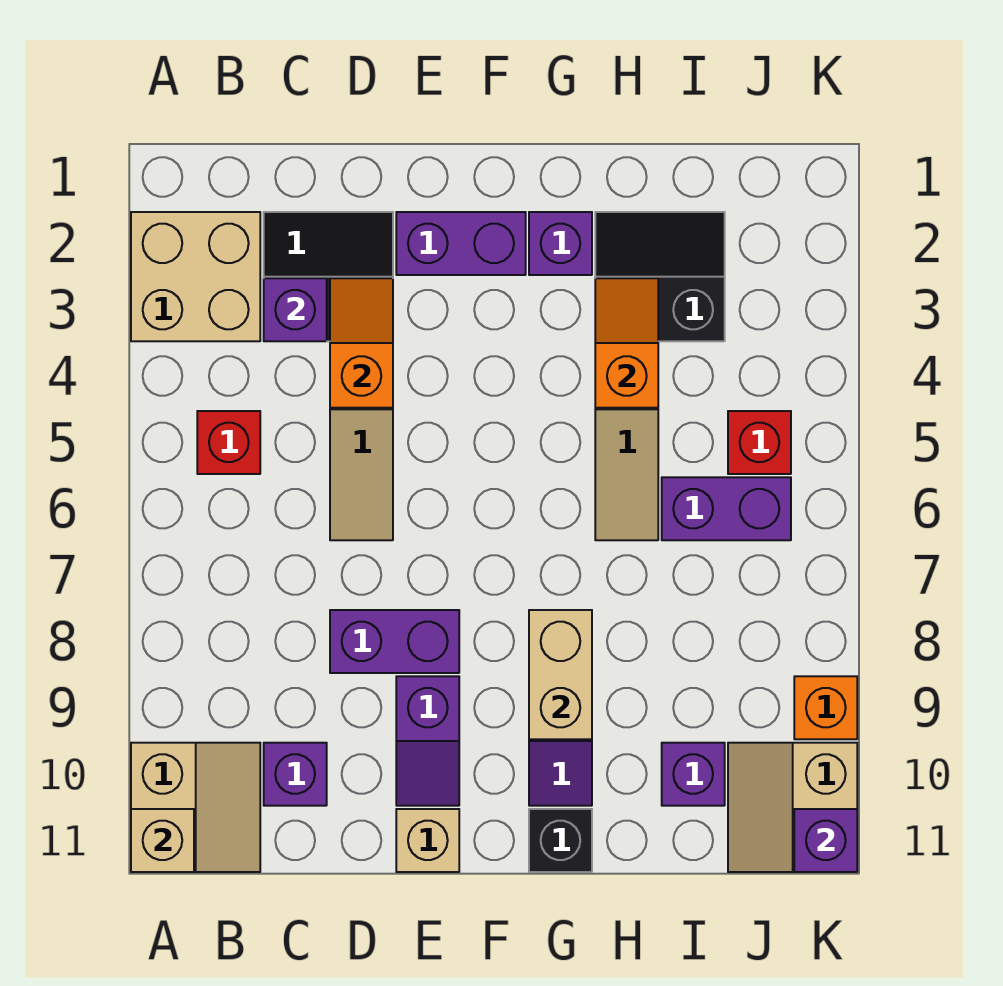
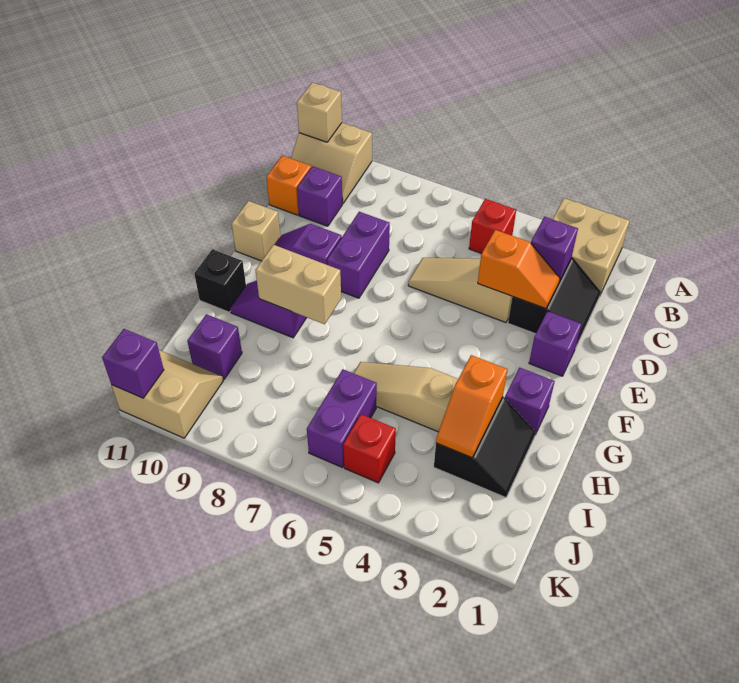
purple 1x2 brick [396,212,526,275] -> purple 1x1 brick [529,311,581,376]
orange 1x2 slope [595,278,658,408] -> orange 1x2 slope turned to [436,355,508,458]
orange 1x1 brick [794,676,857,739] -> orange 1x1 brick moved to [266,156,311,215]

